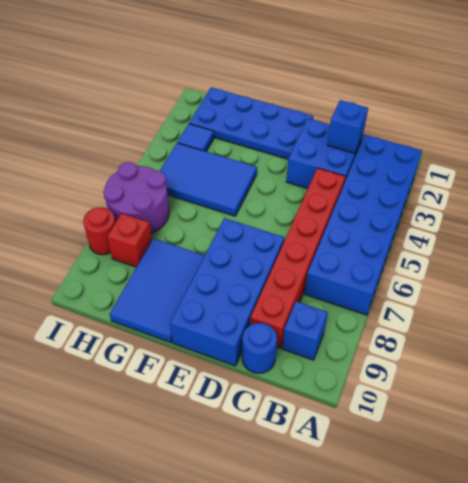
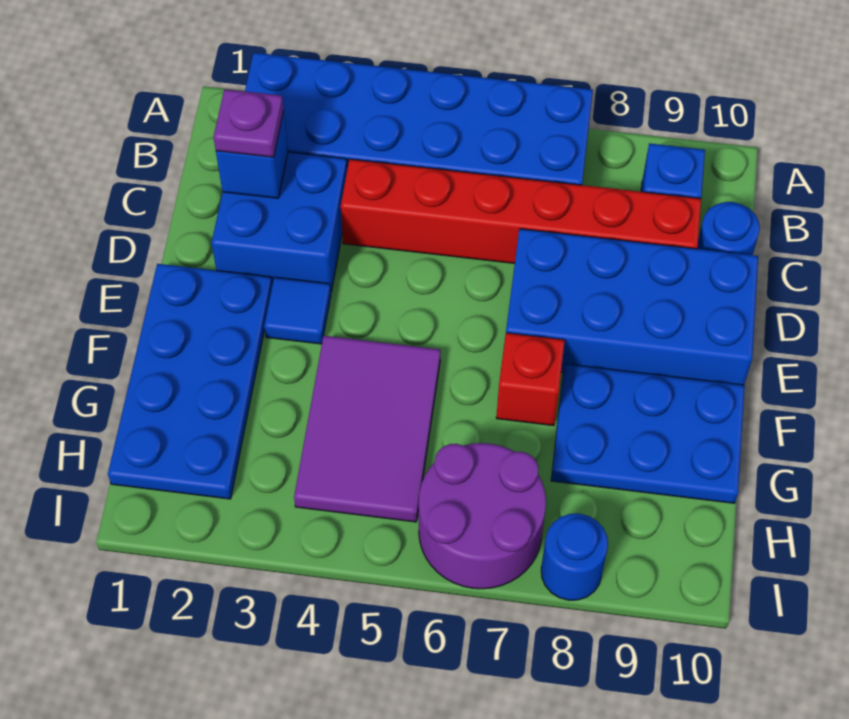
none -> purple 1x1 plate [214,89,284,157]
blue 2x3 tile [160,143,257,216] -> purple 2x3 tile [294,336,441,522]
blue 2x3 tile [110,239,205,342] -> blue 2x3 plate [551,364,745,503]
blue 1x1 tile [178,124,214,152] -> blue 1x1 tile moved to [264,277,331,344]
red 1x1 brick [107,213,152,267] -> red 1x1 brick moved to [496,333,565,426]
red 1x1 round brick [83,207,116,255] -> blue 1x1 round brick [541,514,608,600]

